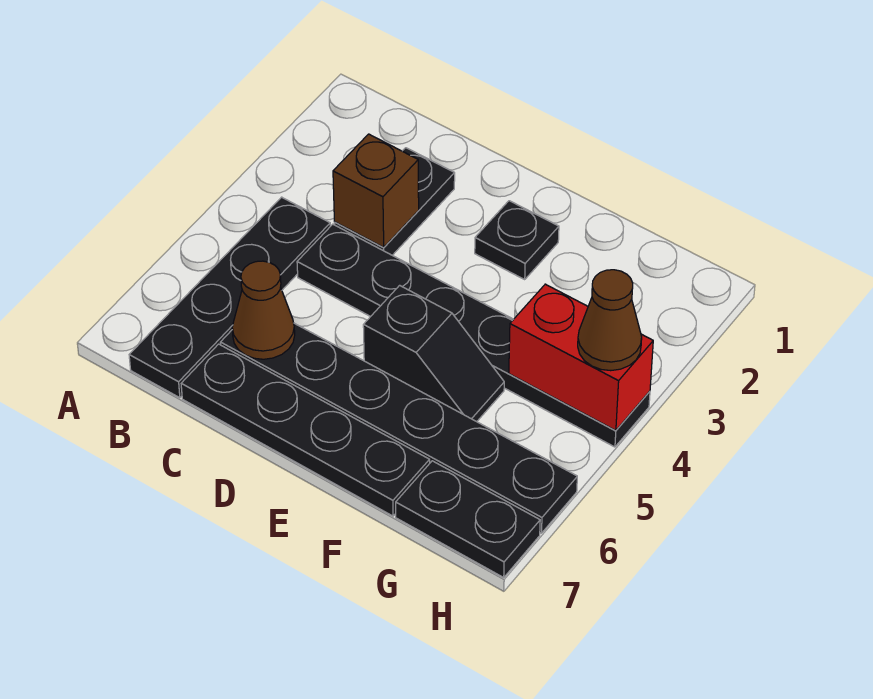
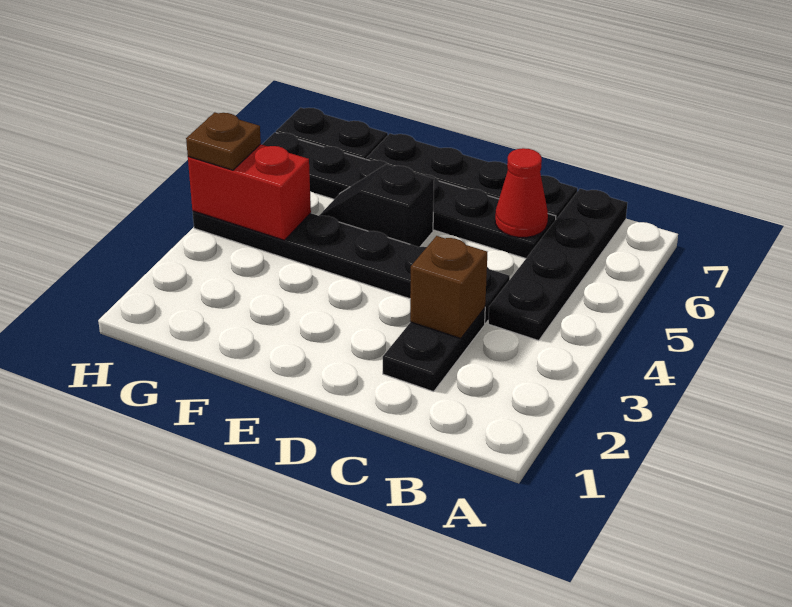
brown 1x1 cone [232,261,295,359] -> red 1x1 cone [495,148,548,237]
black 1x1 plate [475,201,559,279] -> none
brown 1x1 cone [578,270,642,371] -> brown 1x1 plate [186,112,261,170]

